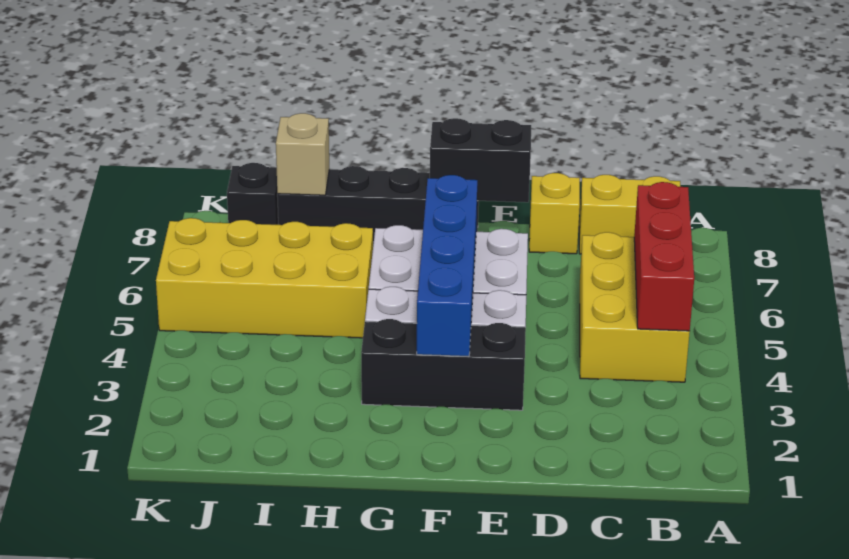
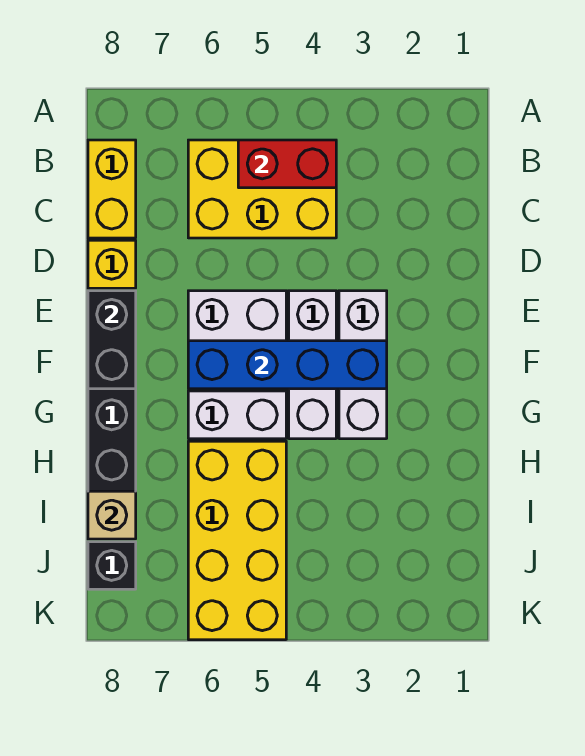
red 1x3 brick [634,182,694,331] -> red 1x2 brick [238,140,336,188]
black 1x3 brick [361,319,526,410] -> white 1x3 brick [339,291,387,439]

